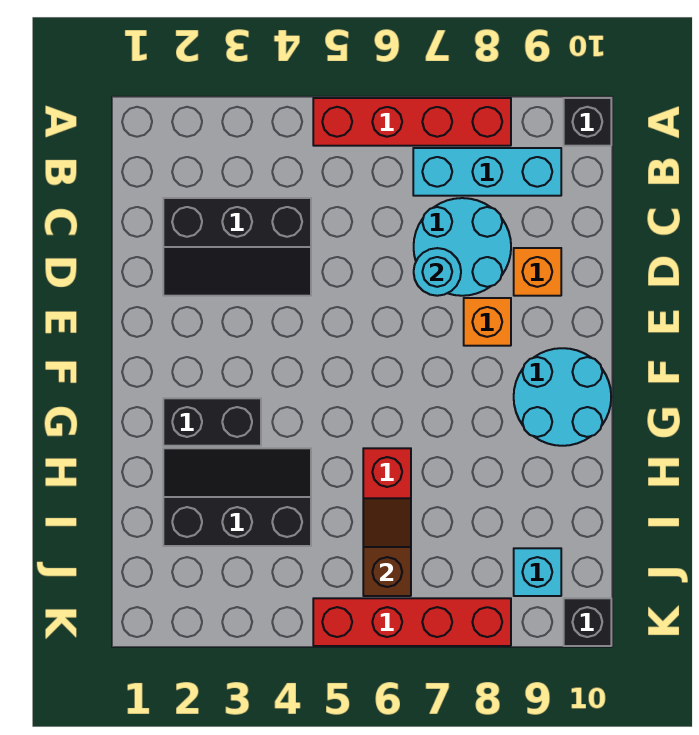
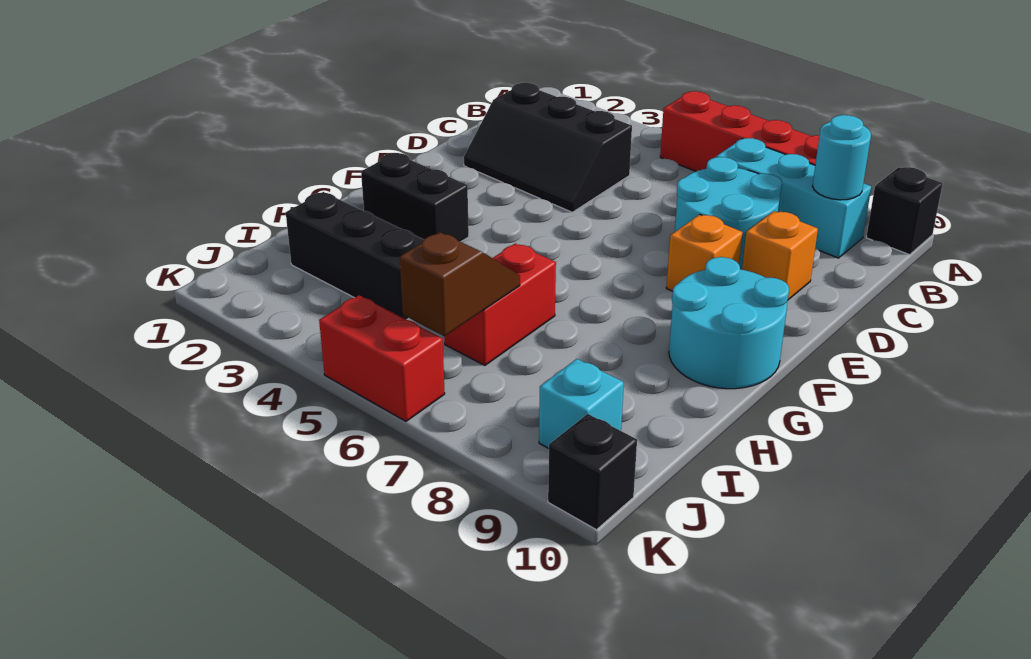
cyan 1x1 round brick [414,248,461,296] -> cyan 1x1 round brick moved to [813,115,871,200]
red 1x4 brick [313,598,511,646] -> red 1x2 brick [319,295,445,421]

